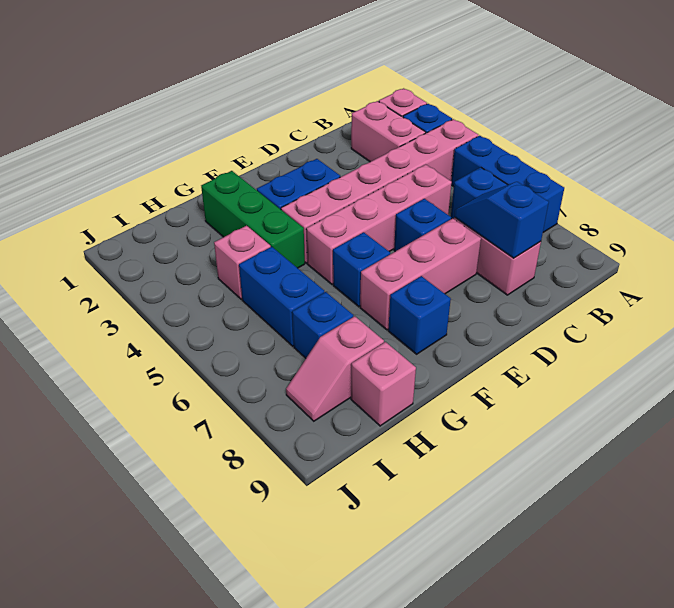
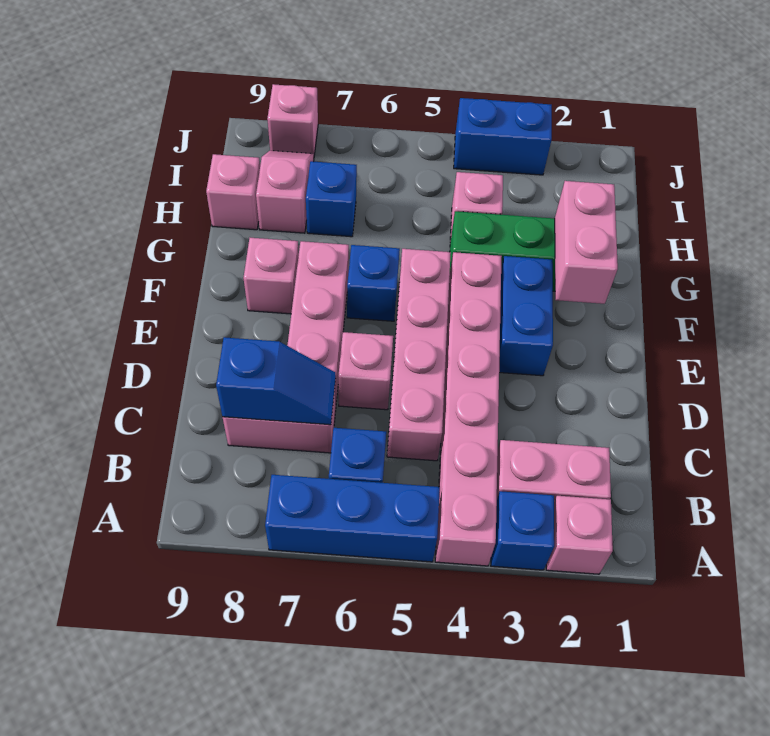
blue 1x1 brick [394,199,451,251] -> pink 1x1 brick [338,332,393,410]
none -> pink 1x2 brick [555,181,618,304]
blue 1x1 brick [388,276,451,354] -> pink 1x1 brick [243,238,299,314]
blue 1x2 brick [239,247,324,346] -> blue 1x2 brick moved to [454,98,552,175]
none -> pink 1x1 brick [267,84,318,155]

